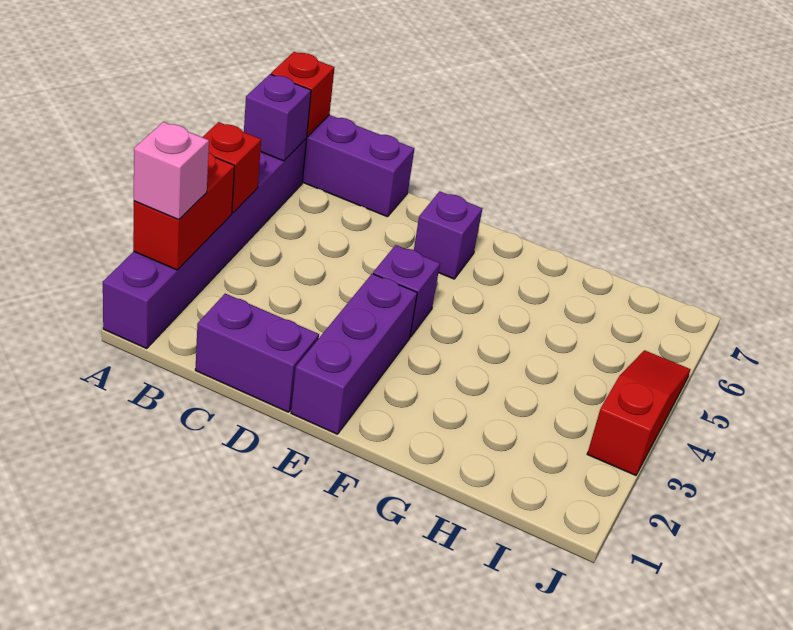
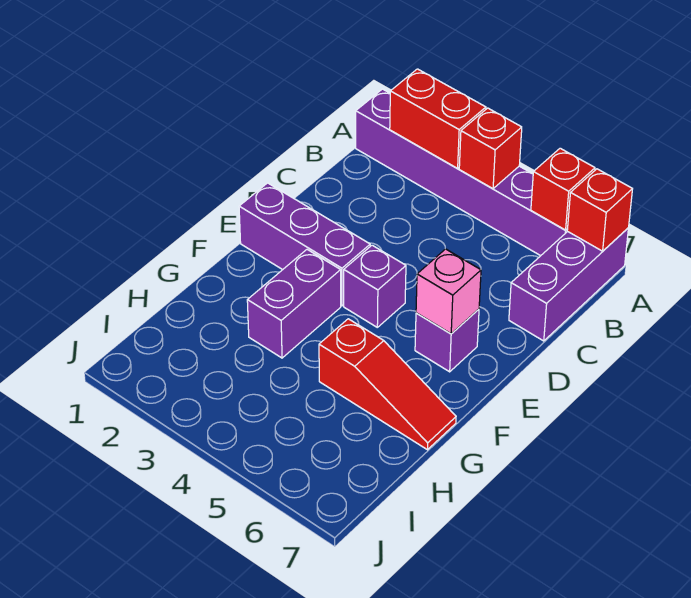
pink 1x1 brick [134,122,209,220] -> pink 1x1 brick moved to [416,249,481,334]
purple 1x1 brick [244,74,311,161] -> red 1x1 brick [531,148,595,230]
purple 1x2 brick [195,294,319,412] -> purple 1x2 brick moved to [247,250,341,358]
red 1x3 slope [587,350,691,475] -> red 1x3 slope moved to [319,319,456,450]

